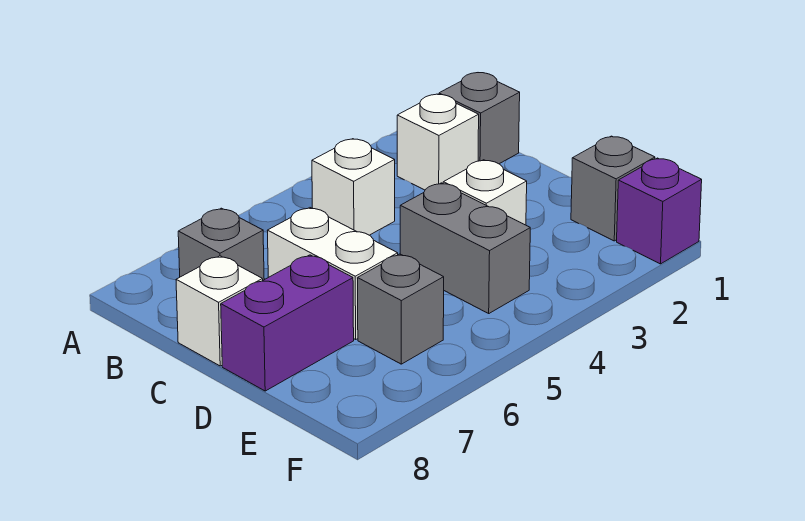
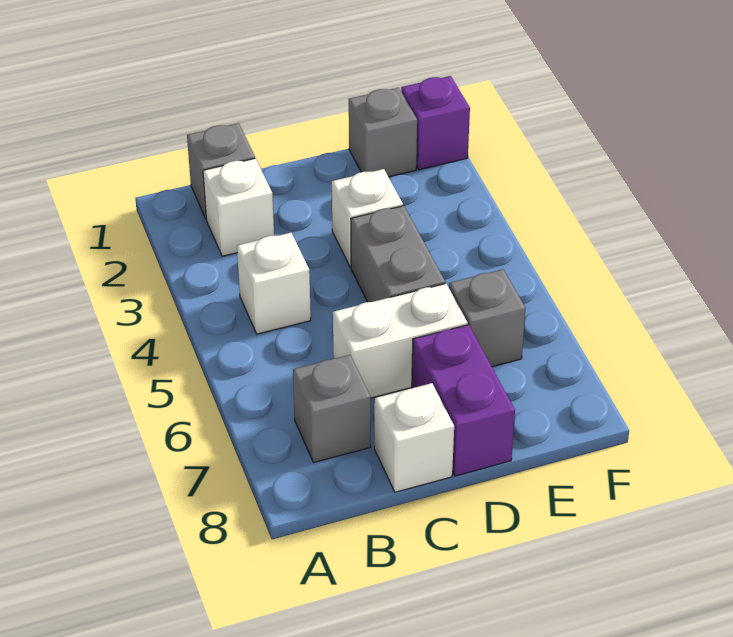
grey 1x2 brick [400,183,530,313] -> grey 1x2 brick turned to [351,206,445,302]

